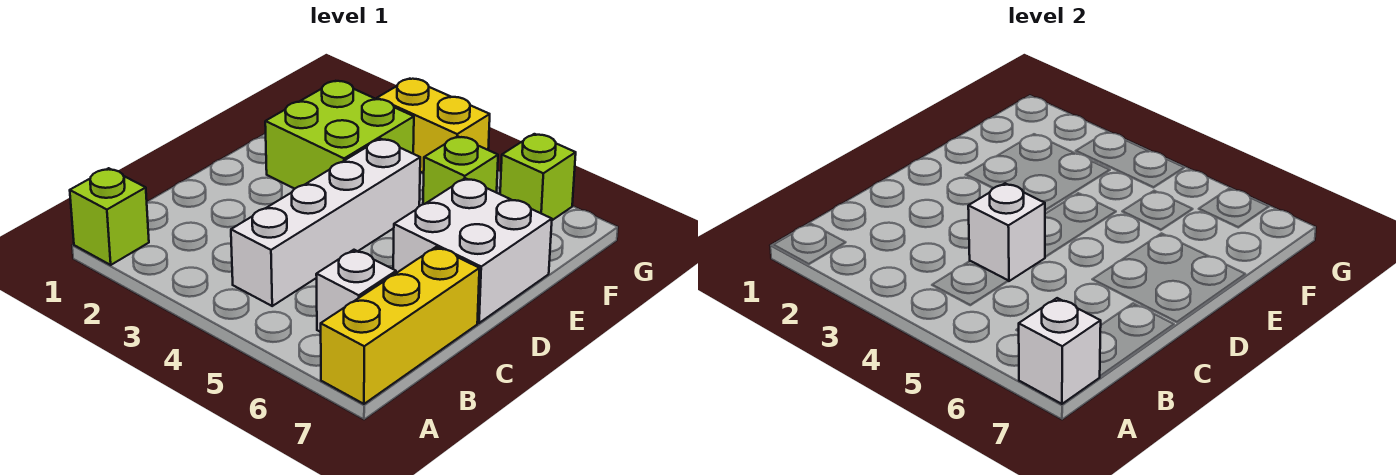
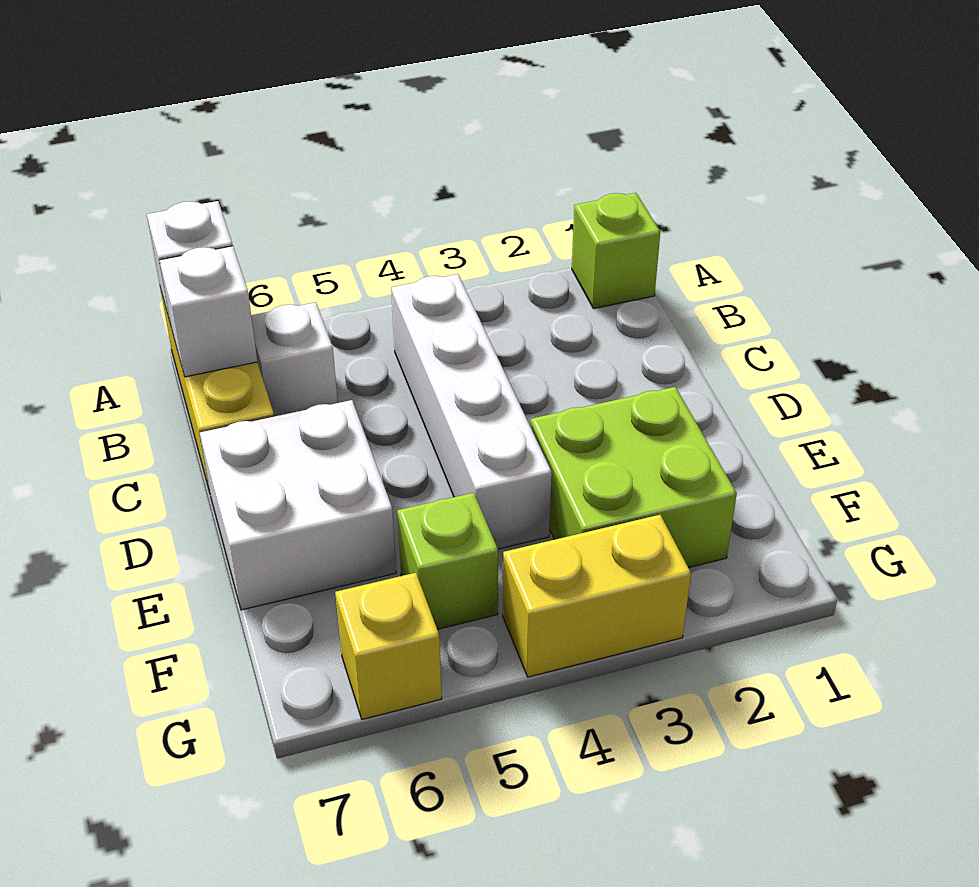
white 1x1 brick [968,183,1045,281] -> white 1x1 brick moved to [159,246,257,377]
lime 1x1 brick [500,134,576,220] -> yellow 1x1 brick [335,573,442,719]

